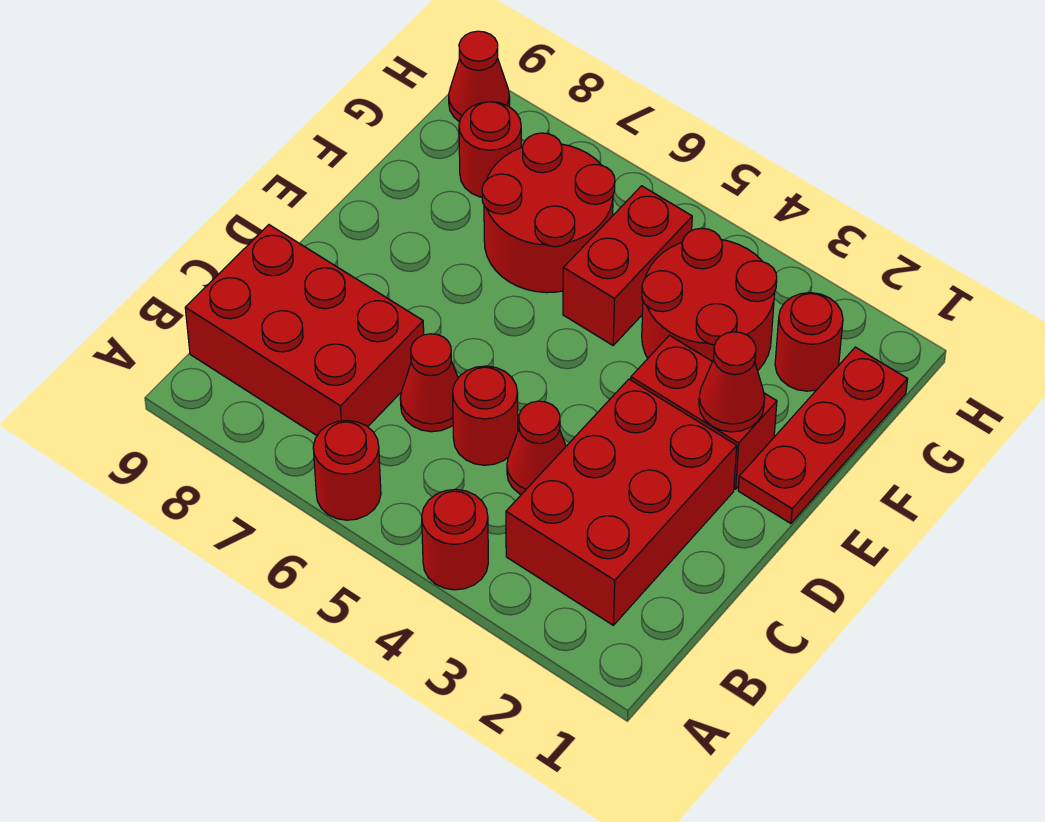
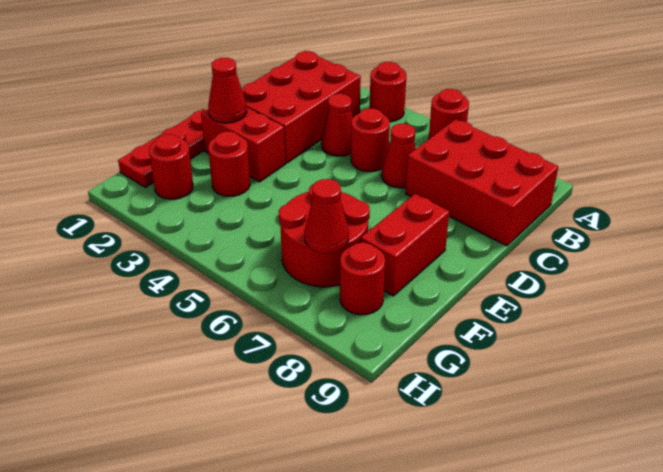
red 2x2 round brick [642,228,777,371] -> red 1x1 round brick [208,132,250,196]
red 1x2 brick [563,186,692,345] -> red 1x2 brick moved to [361,194,449,296]
red 1x1 cone [449,31,510,122] -> red 1x1 cone moved to [305,179,349,253]

